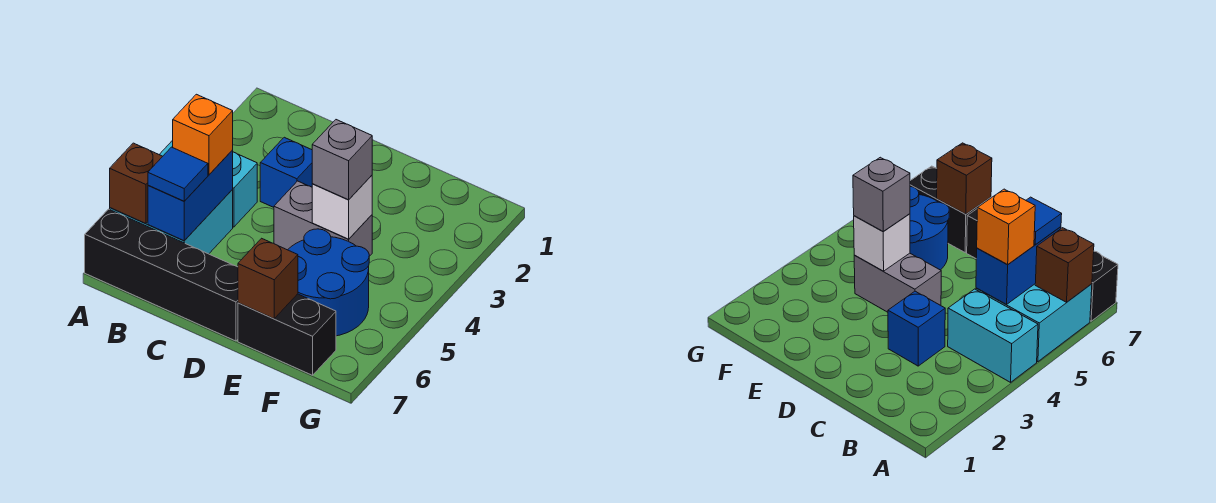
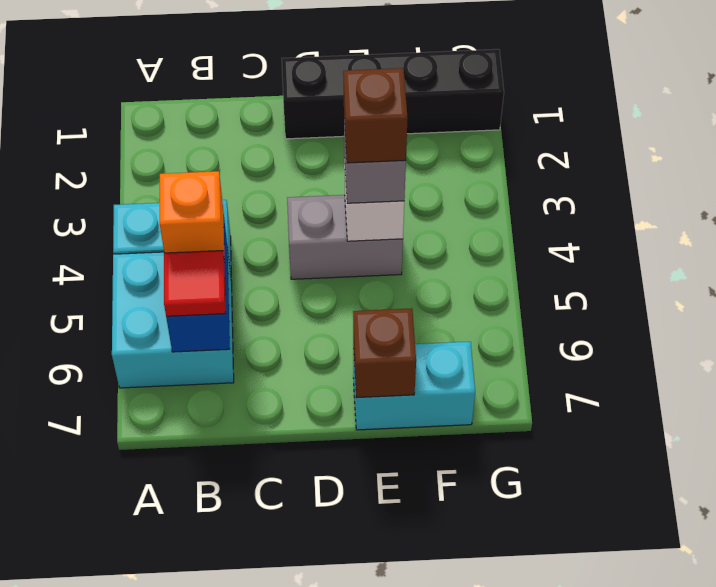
brown 1x1 brick [110,143,163,223] -> brown 1x1 brick moved to [343,68,408,163]
black 1x4 brick [85,209,238,341] -> black 1x4 brick moved to [282,49,504,139]
blue 1x1 tile [148,147,208,201] -> red 1x1 tile [164,251,226,317]
blue 1x1 brick [260,137,312,207] -> none
blue 2x2 round brick [288,229,369,336] -> none
black 1x2 brick [238,294,336,375] -> cyan 1x2 brick [353,342,475,430]

